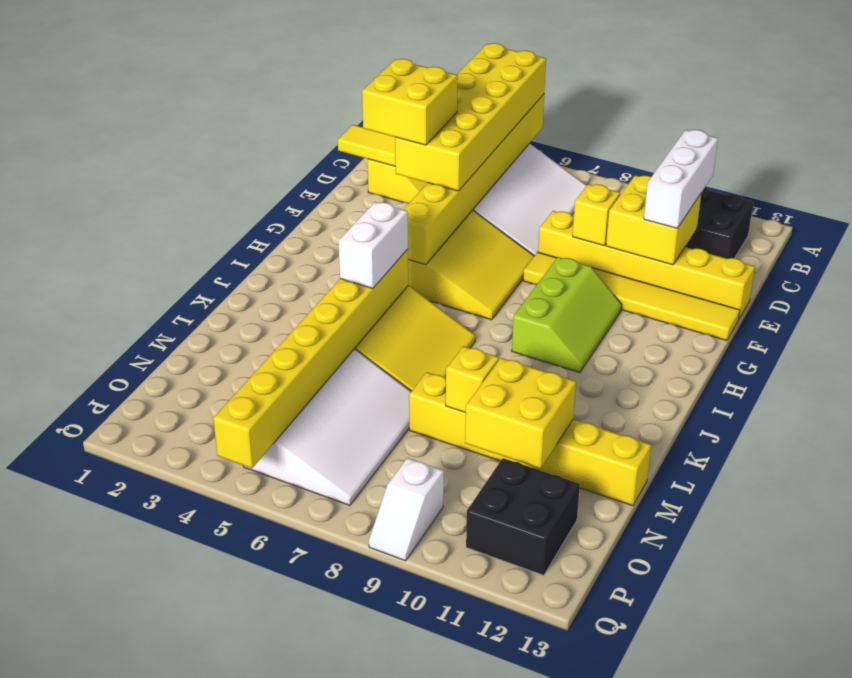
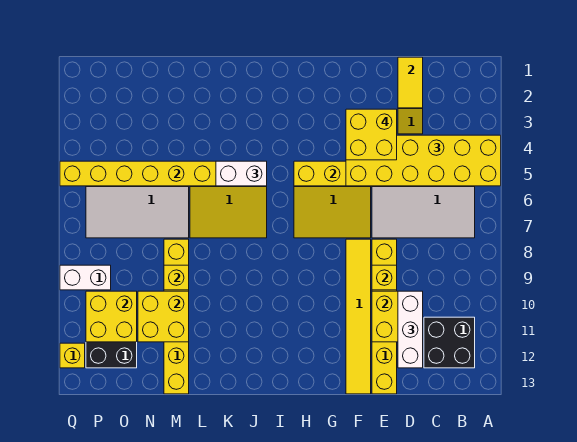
white 1x3 brick [644,130,718,228] -> white 1x3 brick turned to [398,291,423,368]
lime 2x3 slope [512,257,622,373] -> none
none -> yellow 2x2 brick [86,291,137,342]
white 1x2 slope [369,458,444,561] -> white 1x2 brick [60,265,111,290]
none -> yellow 1x1 brick [60,343,85,368]

